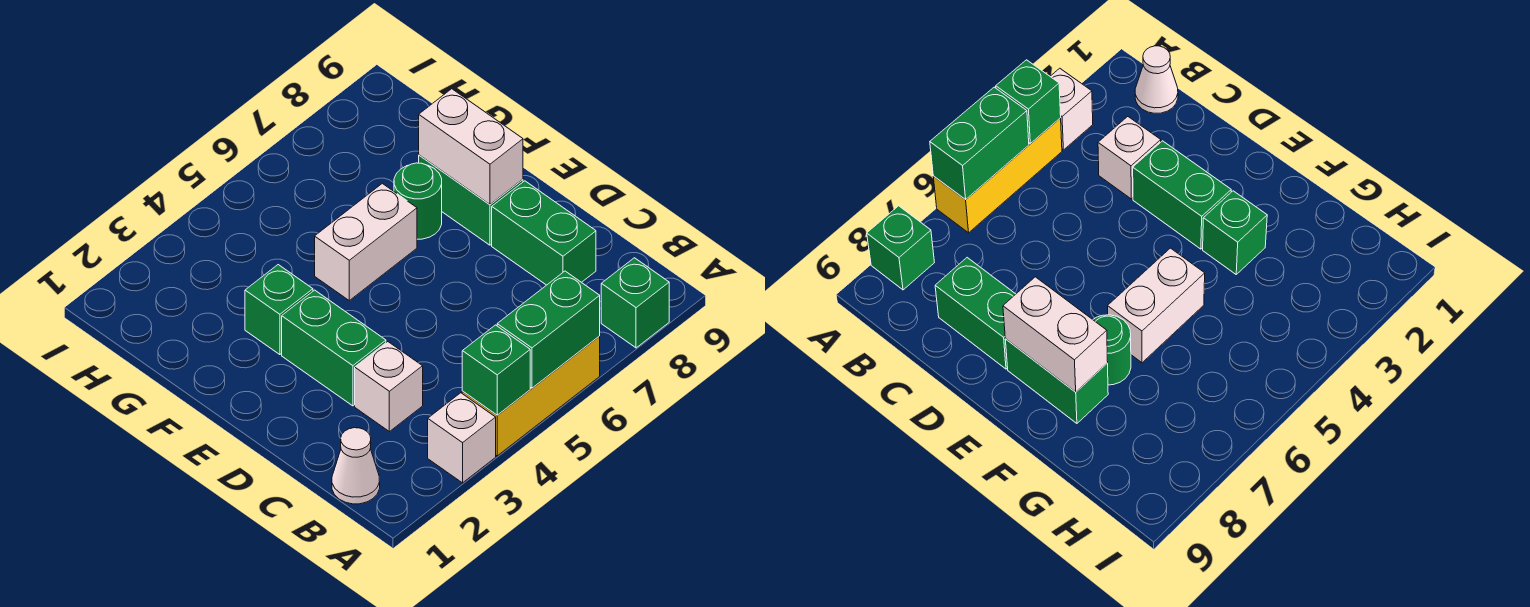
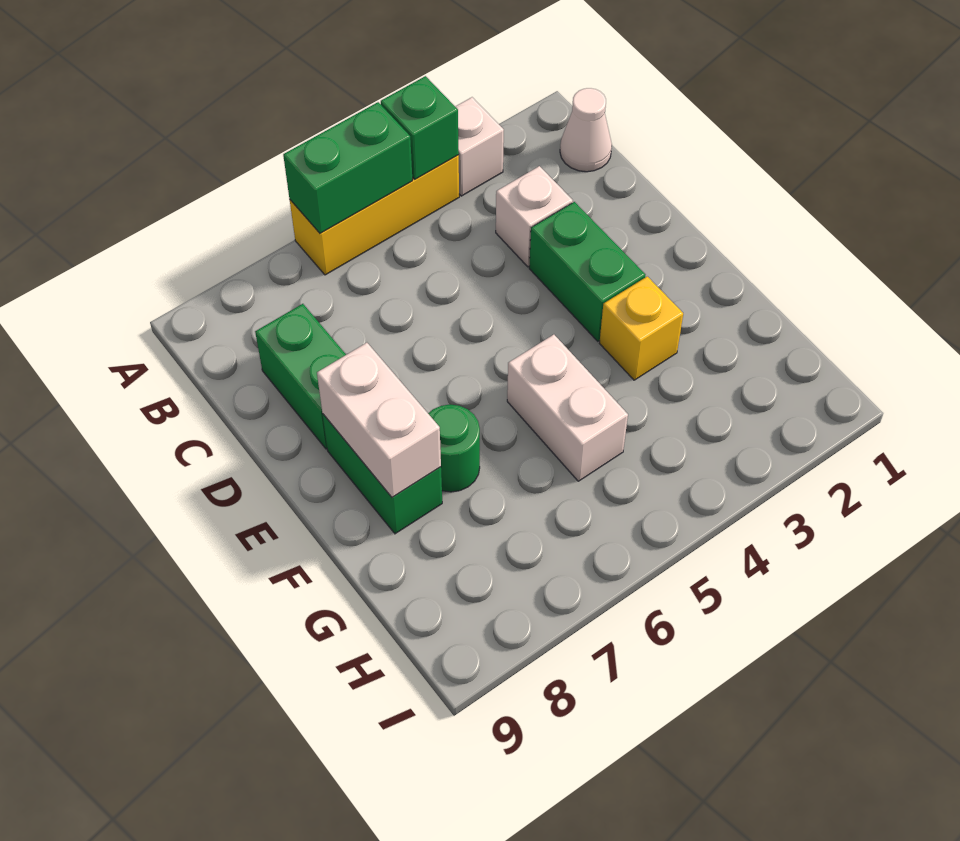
green 1x1 brick [601,258,669,348] -> none
green 1x1 brick [245,265,313,355] -> yellow 1x1 brick [599,276,683,380]
white 1x2 brick [315,183,417,300] -> white 1x2 brick turned to [507,335,628,481]

